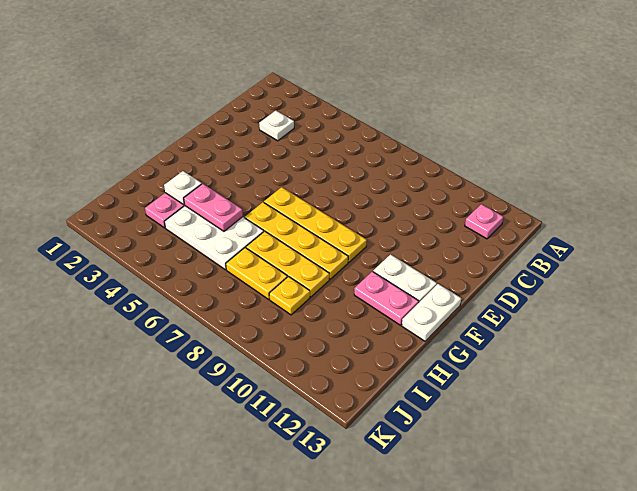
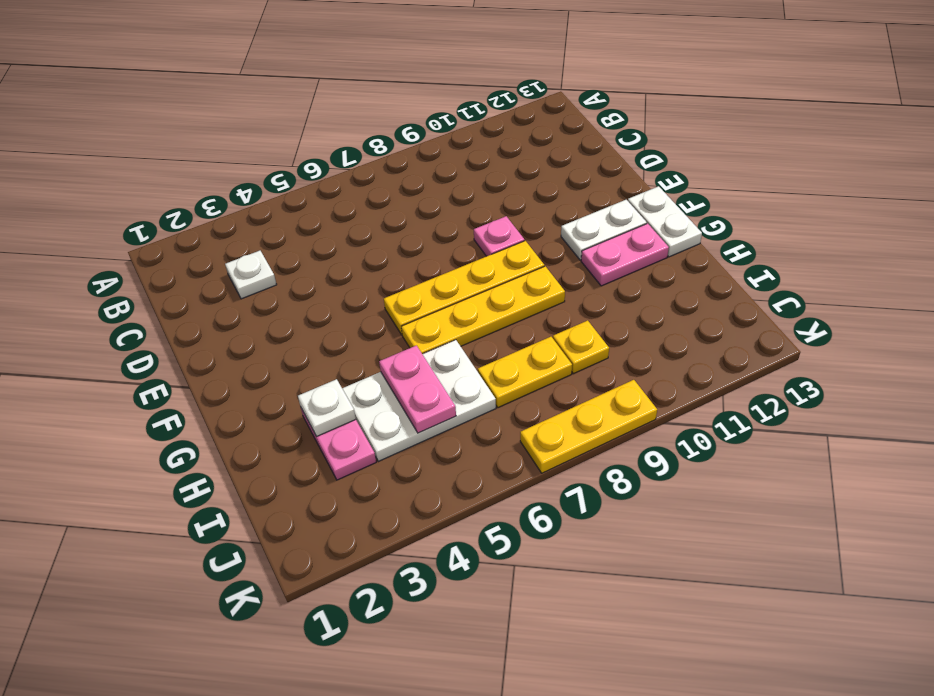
pink 1x1 plate [465,204,503,239] -> pink 1x1 plate moved to [474,216,525,256]
pink 1x2 plate [184,184,243,231] -> pink 1x2 plate turned to [379,345,456,433]
yellow 1x3 plate [246,231,329,297] -> yellow 1x3 plate moved to [520,380,657,473]

